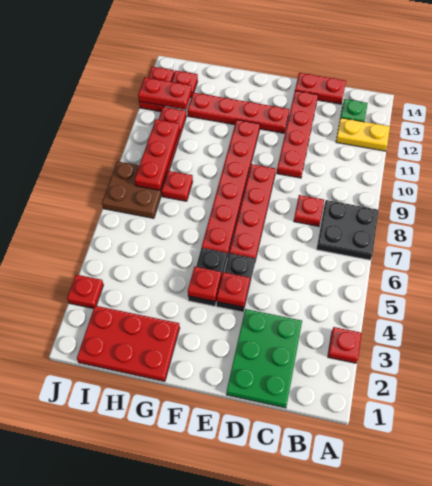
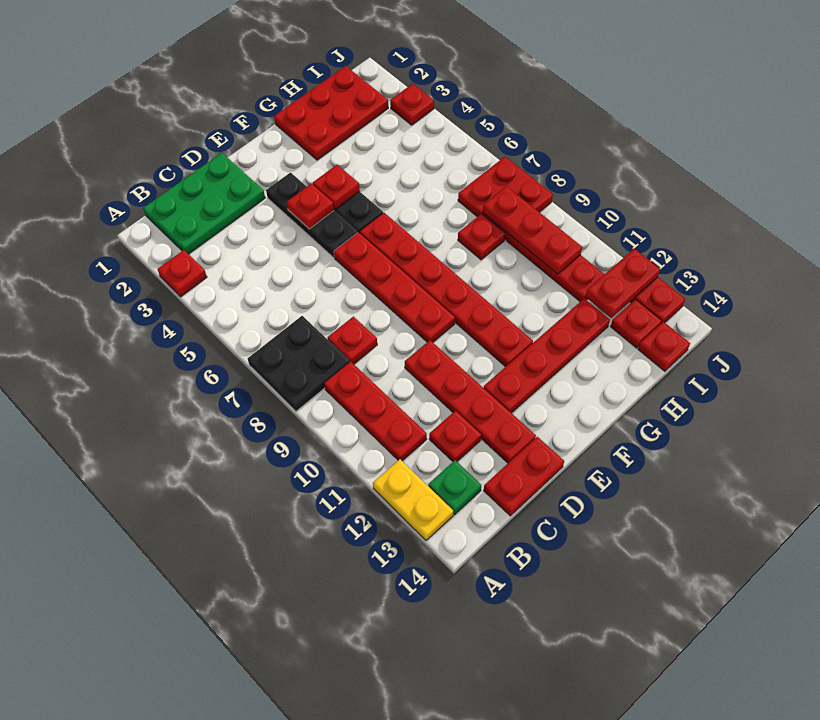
yellow 1x2 plate [336,118,390,151] -> yellow 1x2 plate turned to [373,459,453,540]
none -> red 1x3 plate [324,362,427,461]
green 2x3 plate [226,309,302,408] -> green 2x3 plate turned to [143,153,265,254]
none -> red 1x1 plate [429,411,481,461]
black 1x2 plate [217,253,255,312] -> black 1x3 plate [266,173,357,257]
brown 2x2 plate [102,161,167,218] -> red 2x2 plate [458,157,553,240]
none -> red 1x1 plate [638,322,690,371]

